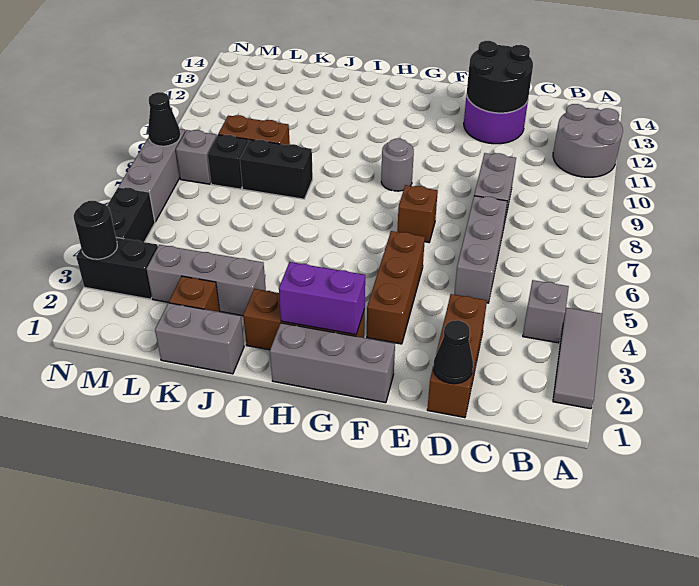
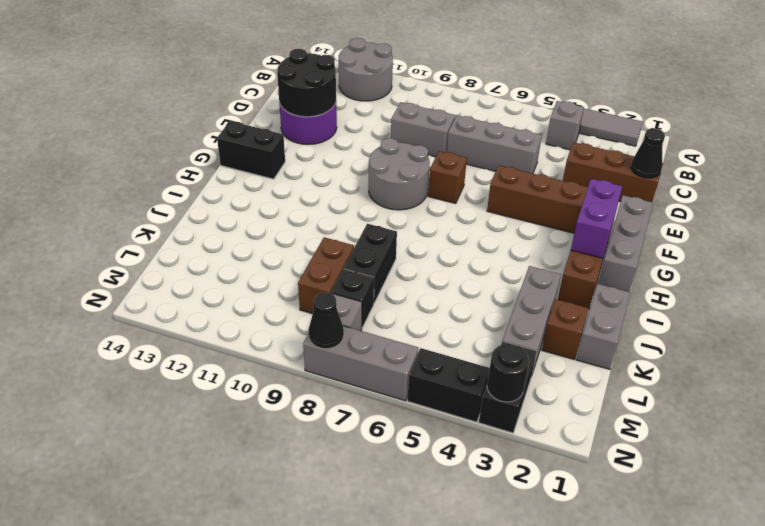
grey 1x1 round brick [381,139,414,191] -> grey 2x2 round brick [369,138,430,210]
none -> black 1x2 brick [217,121,285,179]

